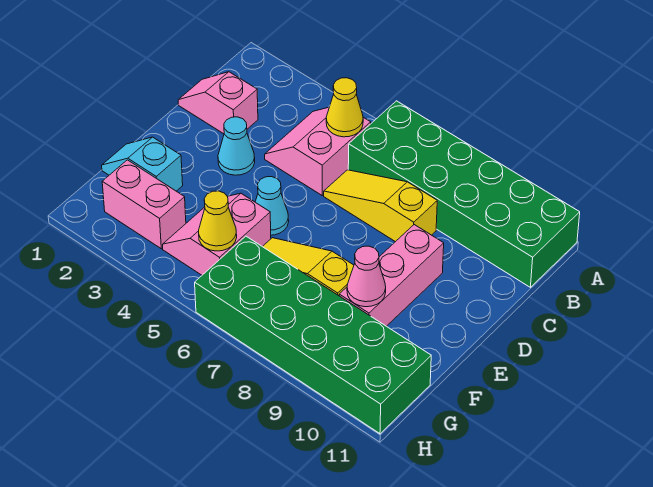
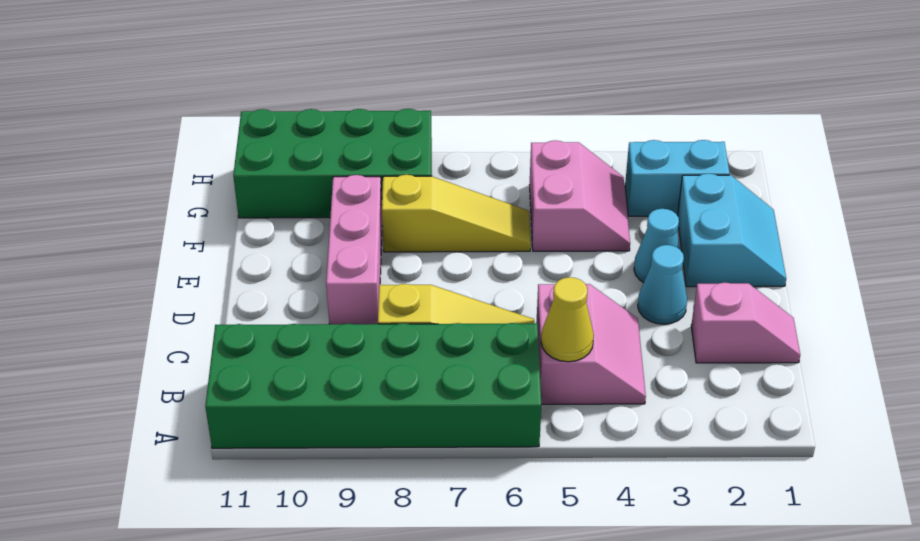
cyan 1x1 cone [255,177,289,235] -> cyan 1x1 cone moved to [634,209,680,283]
cyan 1x2 slope [102,137,183,191] -> cyan 2x2 slope [678,173,786,287]
pink 1x1 cone [347,246,386,307] -> none
pink 1x2 brick [102,160,186,249] -> cyan 1x2 brick [625,140,730,216]
yellow 1x1 cone [199,191,237,251] -> none
green 2x6 brick [195,236,431,434] -> green 2x4 brick [233,109,432,218]

